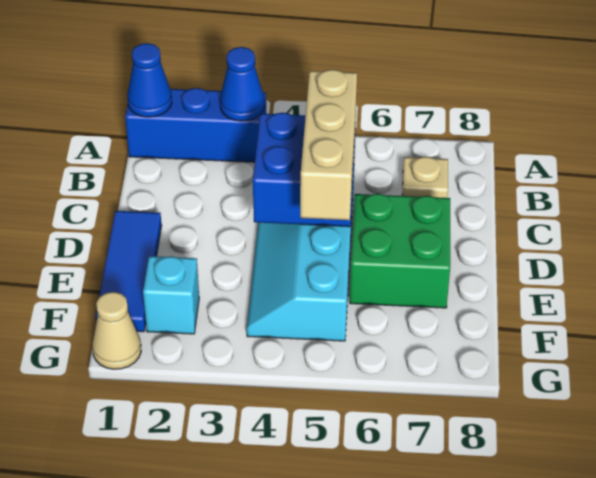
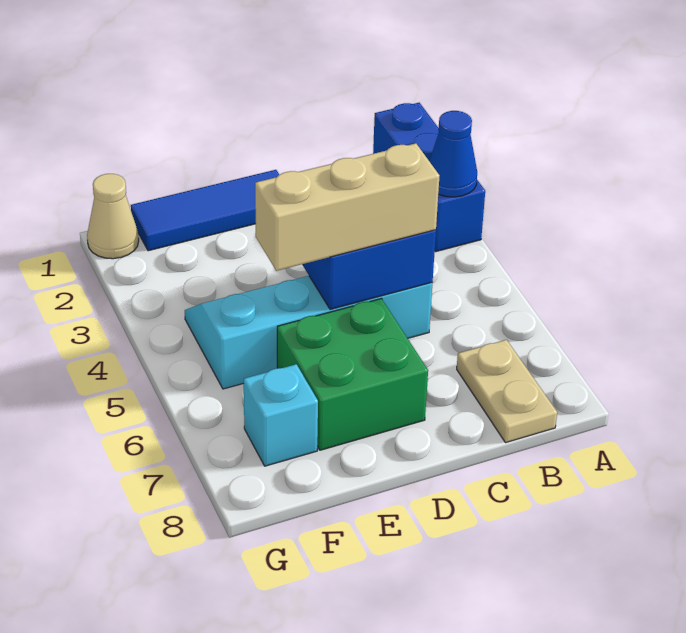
blue 1x1 cone [127,43,172,117] -> none
tan 1x1 plate [402,157,448,198] -> tan 1x2 plate [457,340,557,442]
cyan 1x1 brick [143,256,199,334] -> cyan 1x1 brick moved to [244,364,318,466]

